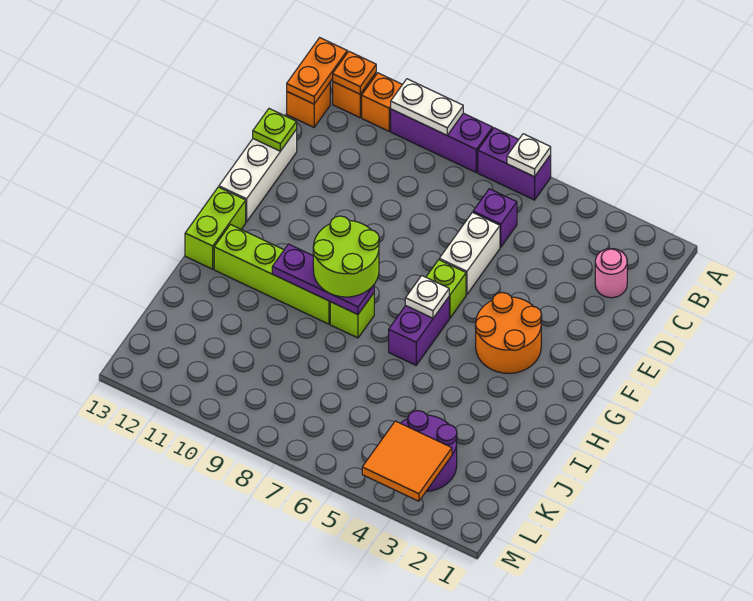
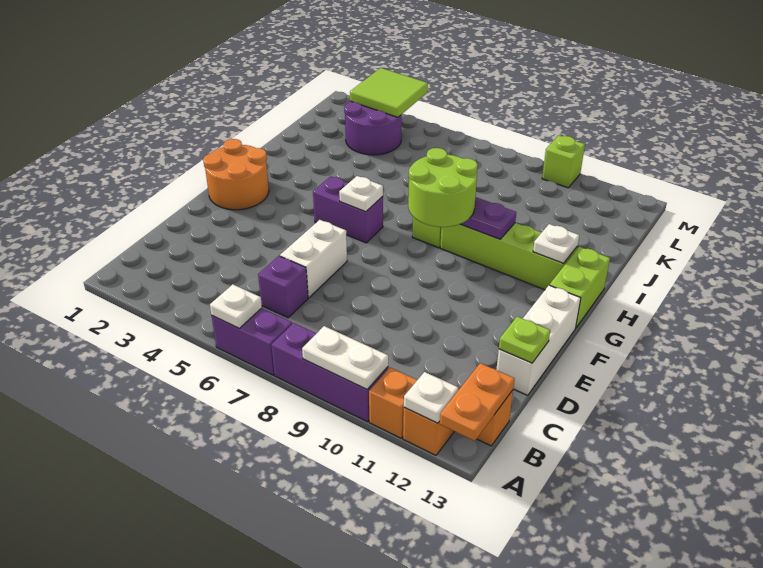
orange 1x1 plate [333,51,376,94] -> white 1x1 plate [404,372,458,423]
pink 1x1 round brick [595,249,627,298] -> none
orange 2x2 round brick [475,293,542,373] -> orange 2x2 round brick moved to [203,139,269,210]
lime 1x1 brick [426,260,466,318] -> lime 1x1 brick moved to [542,135,585,188]
purple 1x2 brick [389,297,449,365] -> purple 1x2 brick turned to [313,176,383,243]
none -> white 1x1 plate [533,224,579,263]
orange 2x2 tile [362,421,452,501] -> lime 2x2 tile [350,68,428,117]

